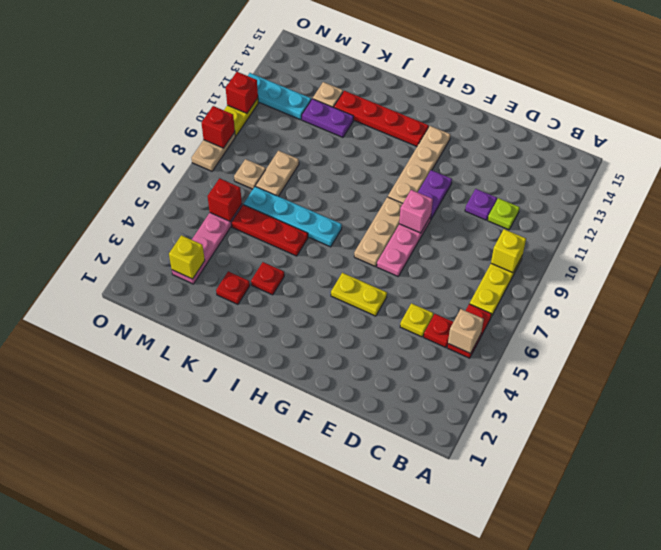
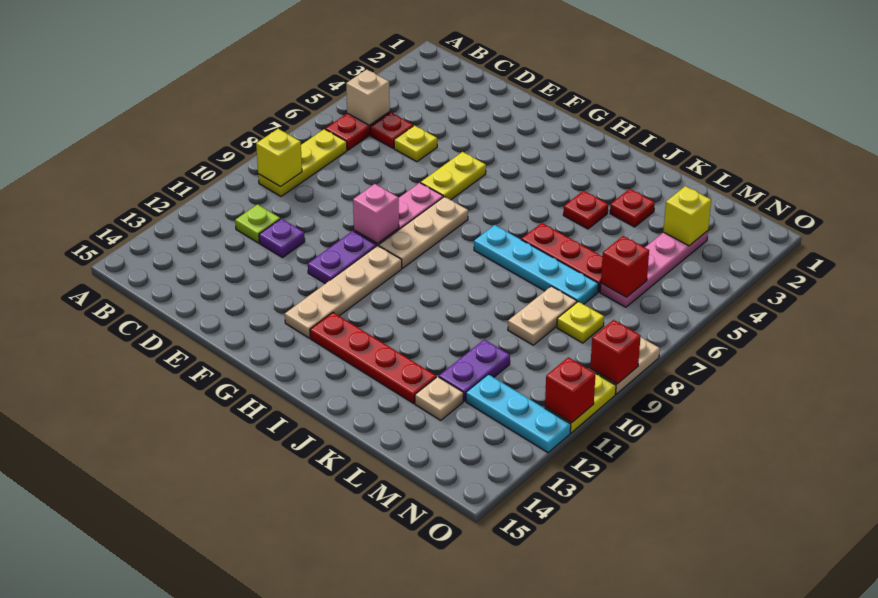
yellow 1x2 plate [331,273,387,316] -> yellow 1x2 plate turned to [421,152,486,200]
purple 1x2 plate [302,99,354,137] -> purple 1x2 plate turned to [439,340,510,401]
tan 1x1 plate [234,159,266,189] -> yellow 1x1 plate [557,302,604,343]

